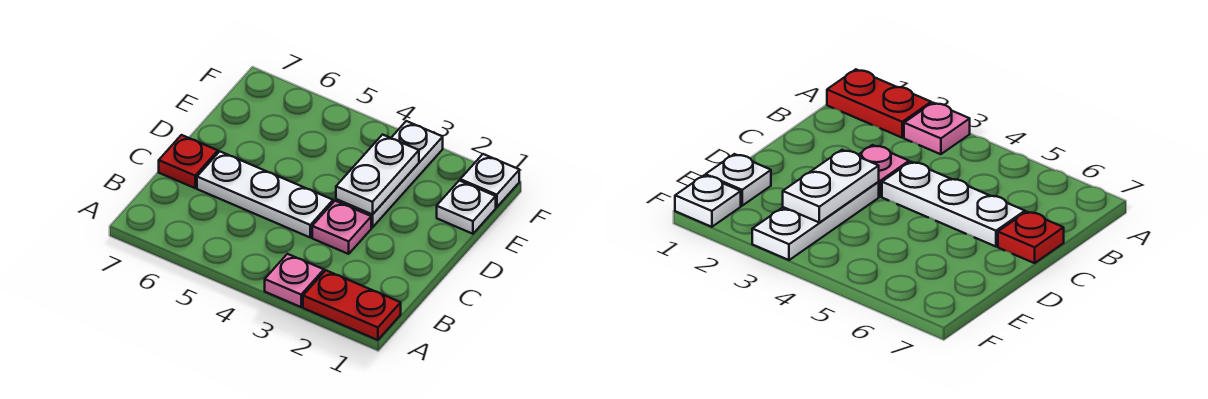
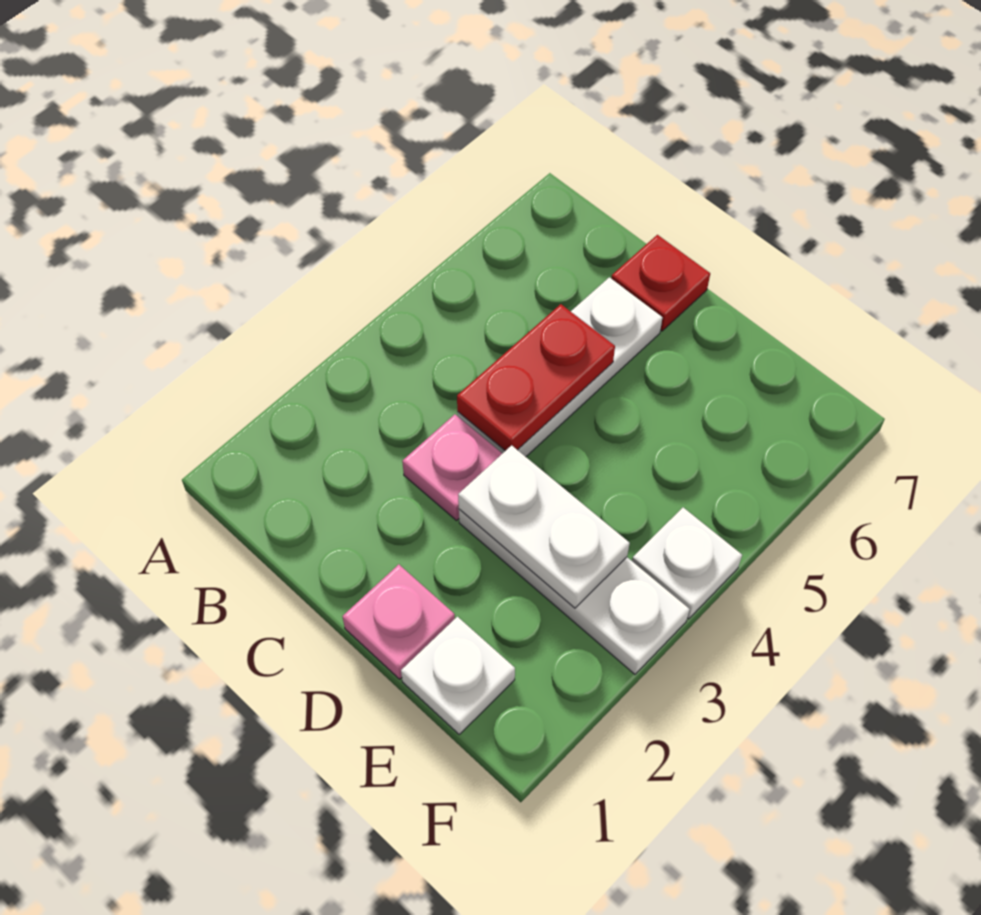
red 1x2 plate [303,270,401,340] -> red 1x2 plate moved to [457,304,615,451]
pink 1x1 plate [265,254,324,307] -> pink 1x1 plate moved to [342,564,455,679]
white 1x1 plate [460,154,519,207] -> white 1x1 plate moved to [632,508,742,619]

